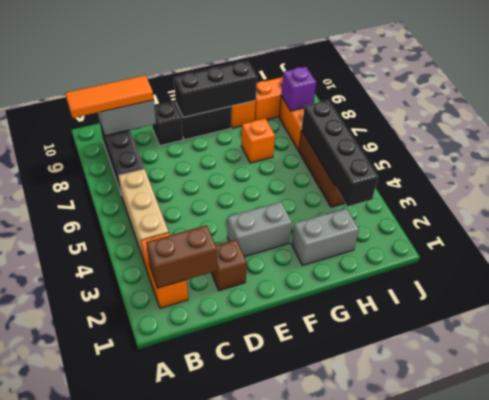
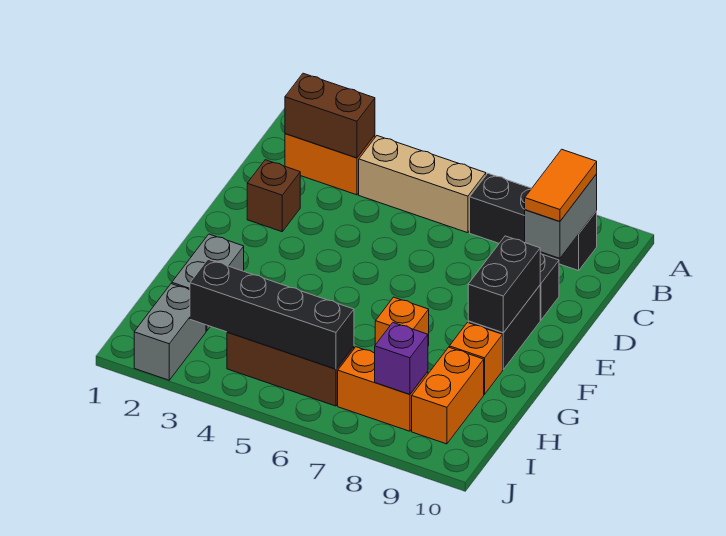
orange 1x3 tile [65,75,154,118] -> orange 1x2 tile [525,149,597,222]
brown 1x2 brick [146,225,217,288] -> brown 1x2 brick turned to [285,73,375,158]
grey 1x2 brick [227,202,292,257] -> grey 1x2 brick moved to [134,284,206,380]
black 1x3 brick [174,61,257,117] -> black 1x2 brick [468,236,540,333]

